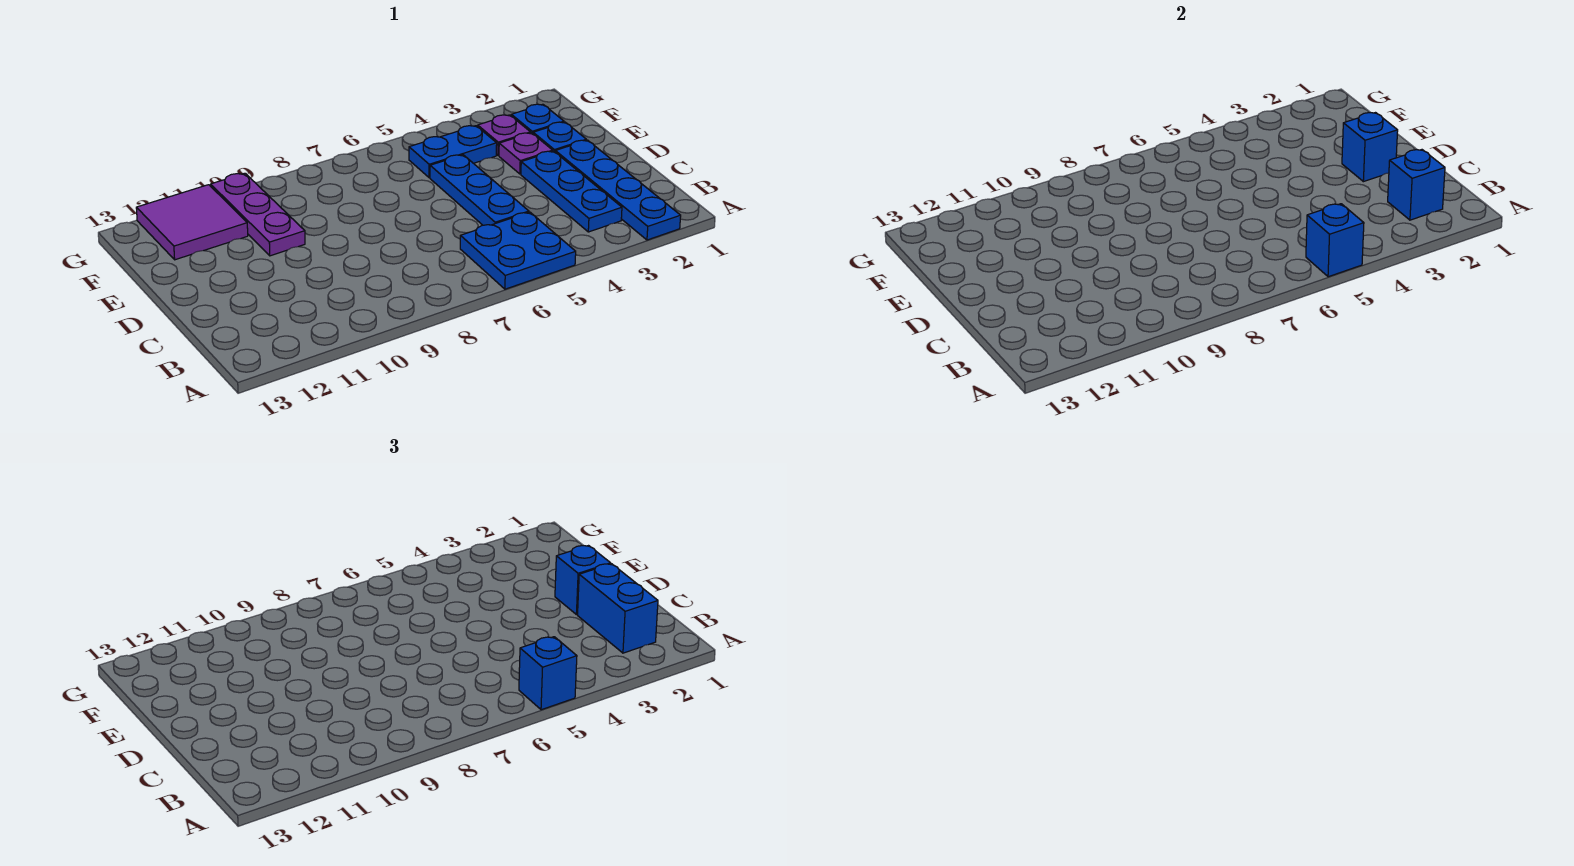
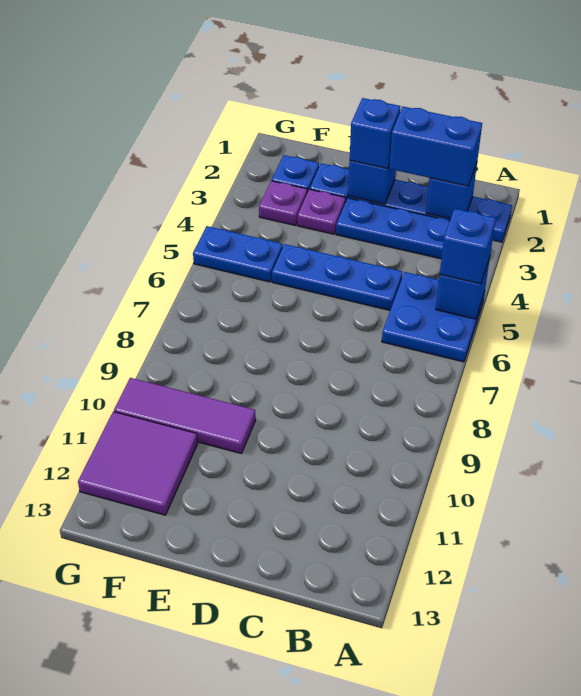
purple 1x3 plate [211,173,305,256] -> purple 1x3 tile [114,378,256,453]
blue 1x2 plate [409,126,497,178] -> blue 1x2 plate turned to [193,226,283,282]

